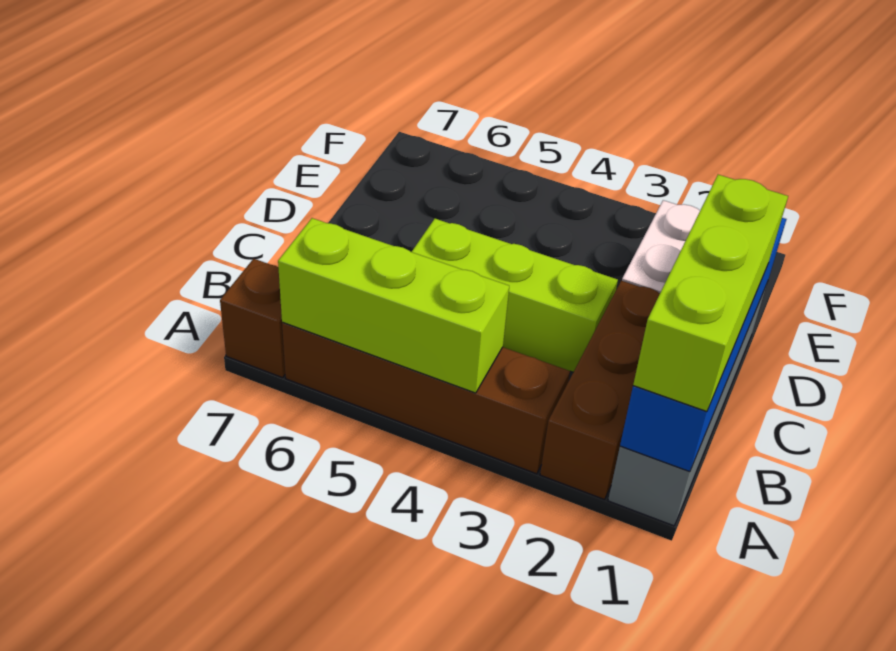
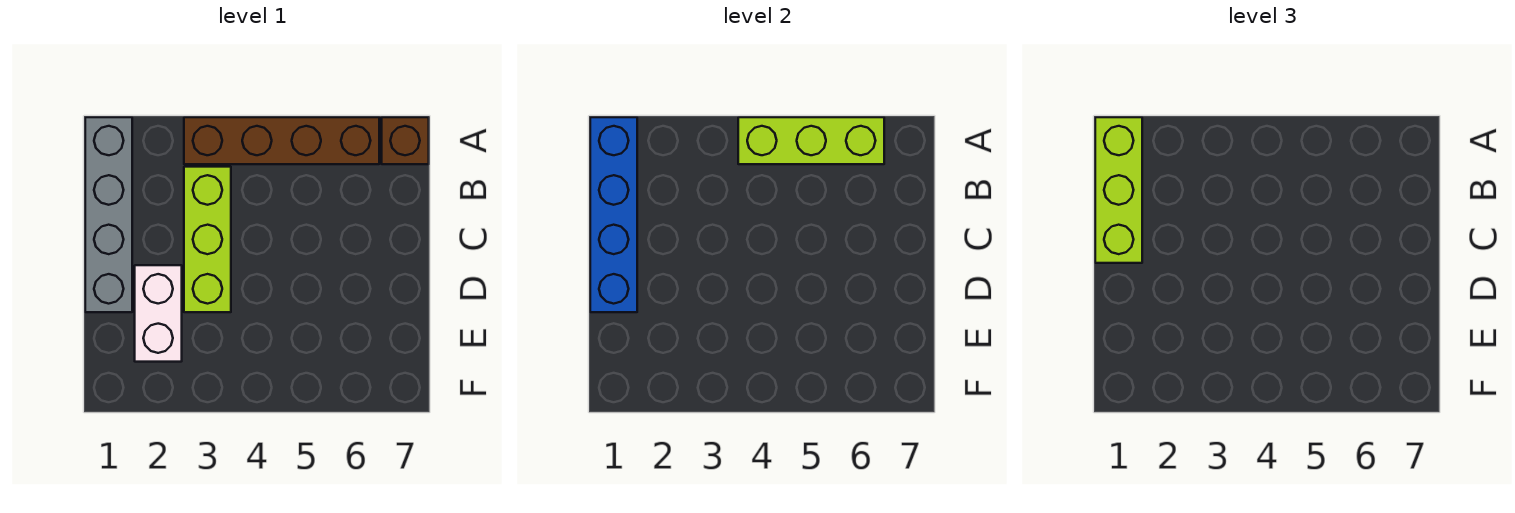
brown 1x3 brick [540,281,660,499] -> none
lime 1x3 brick [412,219,618,372] -> lime 1x3 brick turned to [184,167,231,312]

